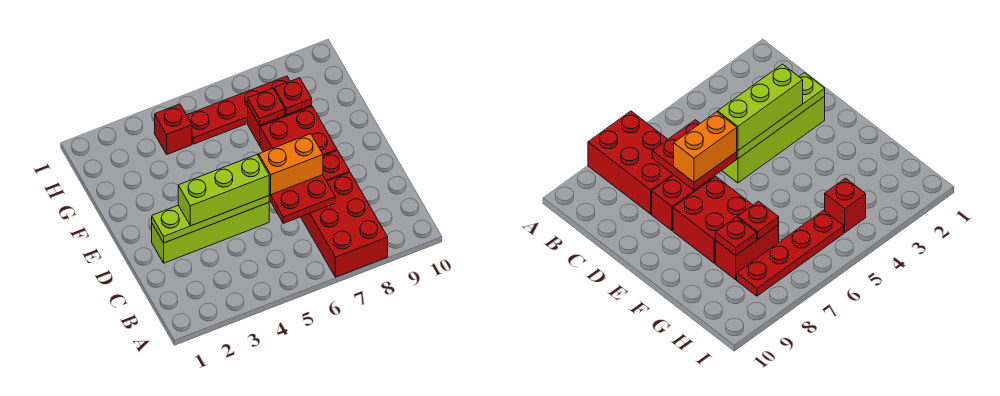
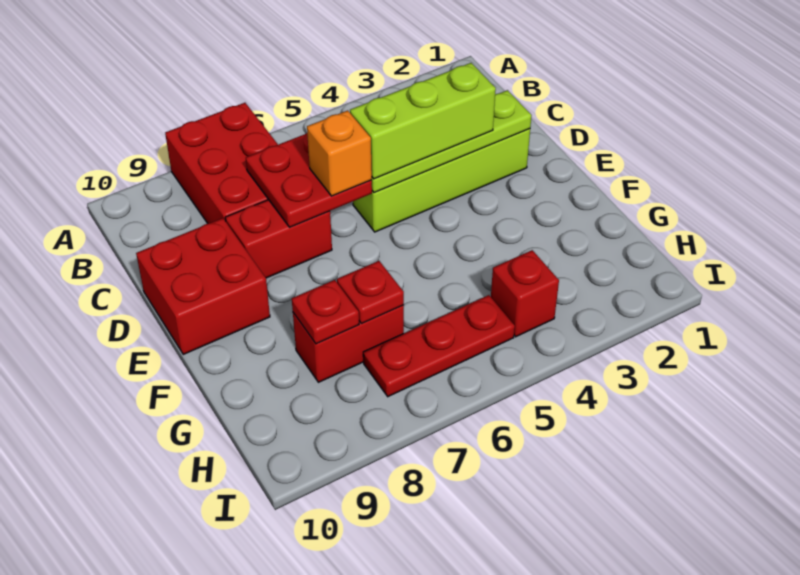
orange 1x2 brick [259,134,323,195] -> orange 1x1 brick [307,110,372,196]
red 2x2 brick [260,107,337,156] -> red 2x2 brick moved to [136,218,270,354]
red 1x4 plate [187,76,290,144] -> red 1x3 plate [363,295,515,397]

